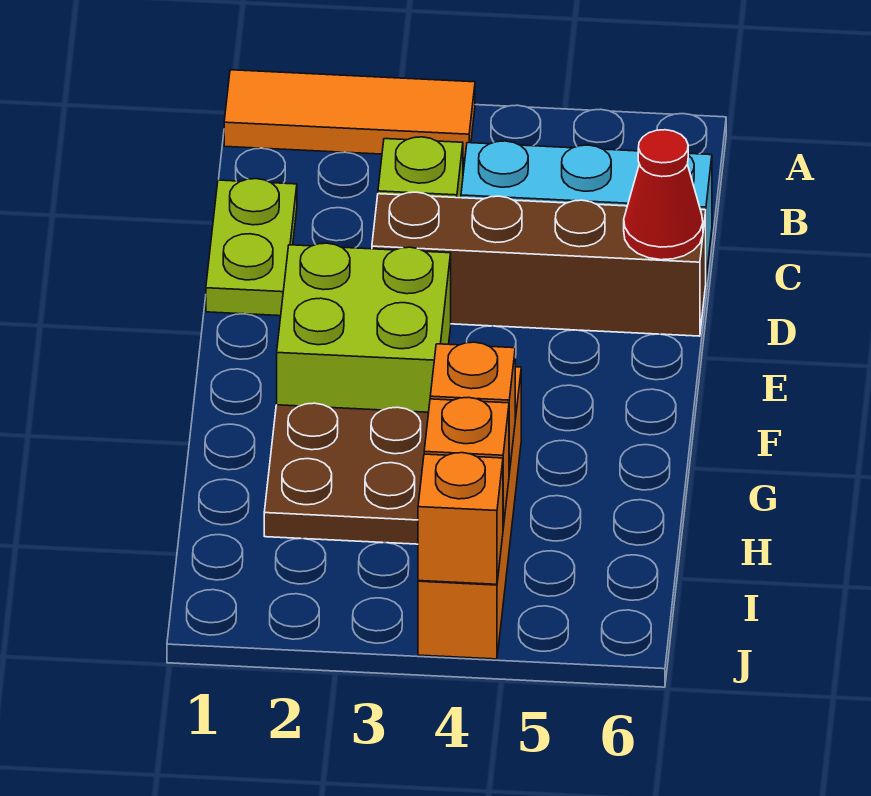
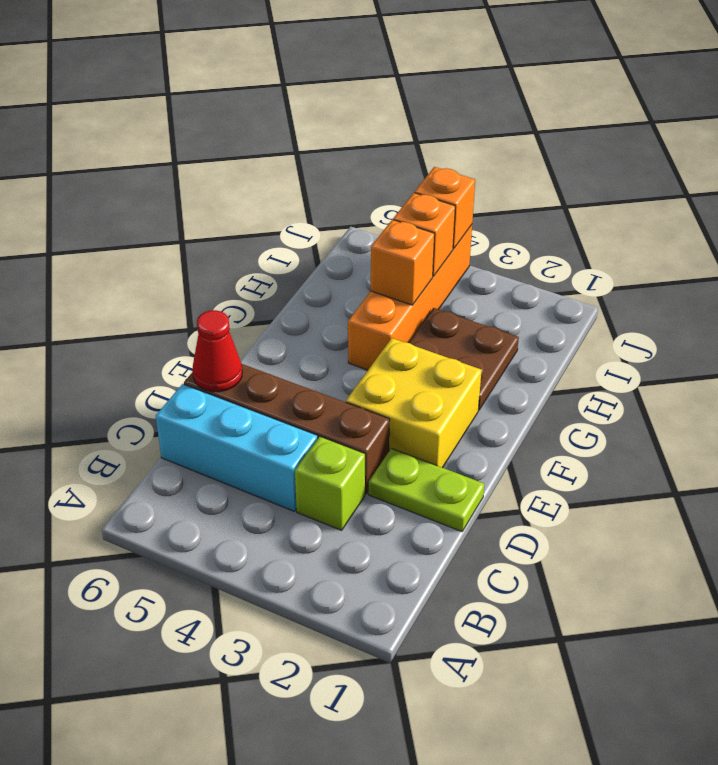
orange 1x3 tile [224,70,475,158] -> none
lime 1x2 plate [206,179,297,316] -> lime 1x2 plate turned to [368,448,484,532]
lime 2x2 brick [277,243,451,412] -> yellow 2x2 brick [346,338,482,468]

